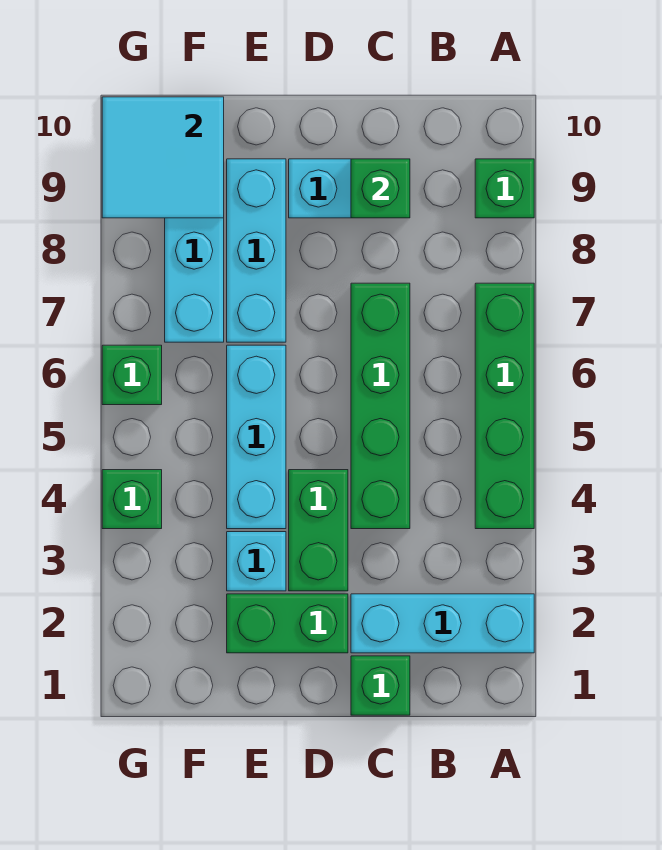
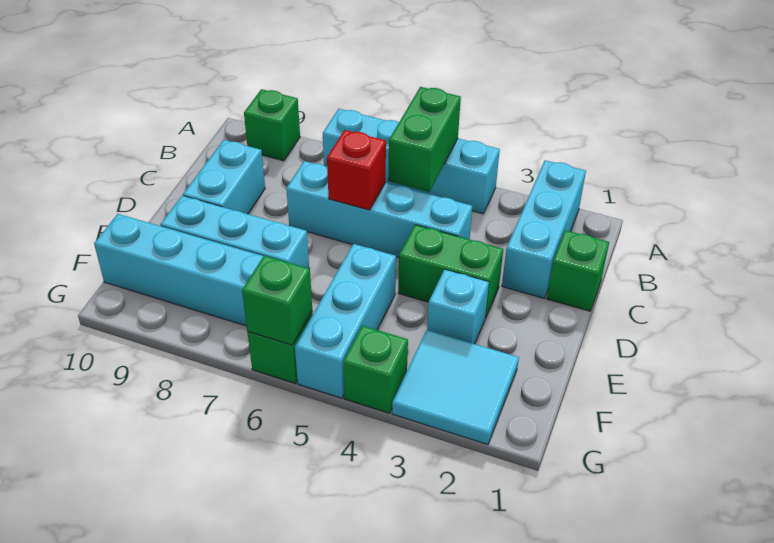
green 1x4 brick [475,283,534,529] -> cyan 1x4 brick [323,109,500,214]
green 1x4 brick [351,283,410,529] -> cyan 1x4 brick [286,161,472,257]
none -> red 1x1 brick [327,130,386,210]
green 1x1 brick [351,159,410,218] -> green 1x1 brick moved to [242,256,312,345]
green 1x2 brick [227,594,348,653] -> green 1x2 brick moved to [388,87,461,192]
cyan 1x3 brick [227,345,286,529] -> cyan 1x3 brick turned to [295,244,396,398]
cyan 2x2 tile [102,97,224,218] -> cyan 2x2 tile moved to [392,330,519,445]

